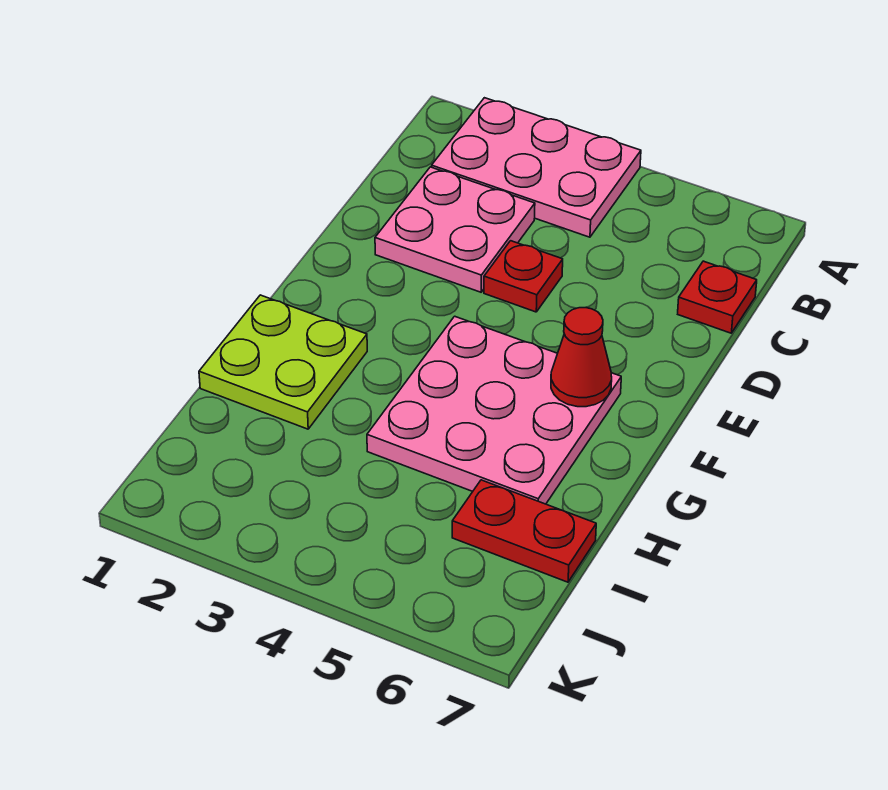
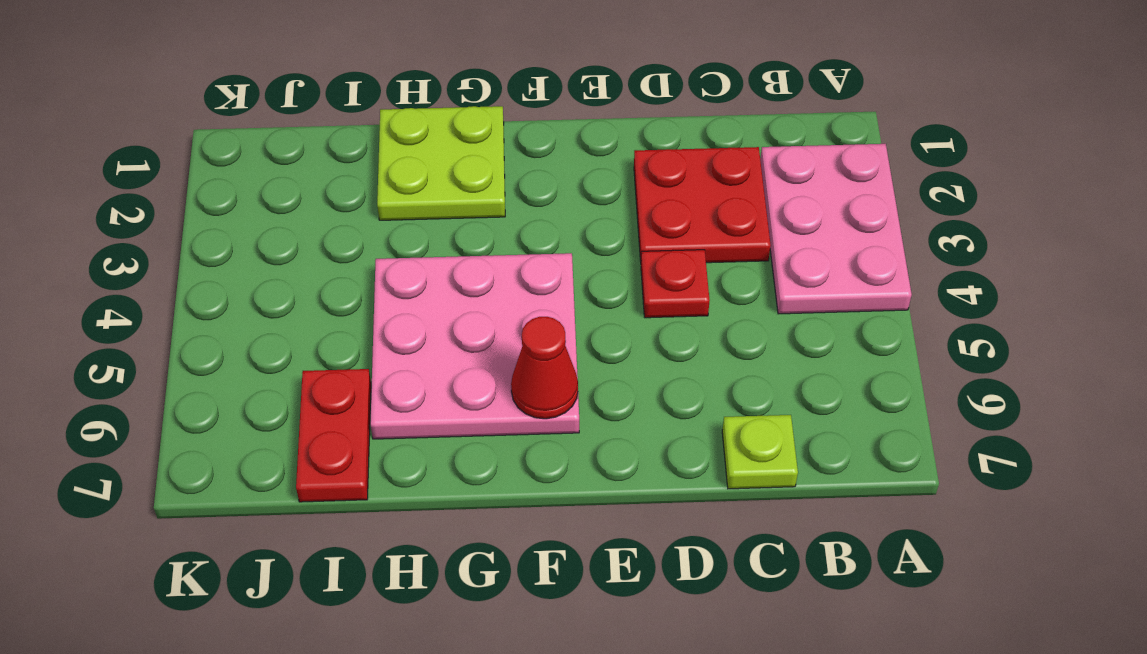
pink 2x2 plate [375,167,535,292] -> red 2x2 plate [634,147,771,263]
red 1x1 plate [678,261,757,333] -> lime 1x1 plate [722,415,798,489]

